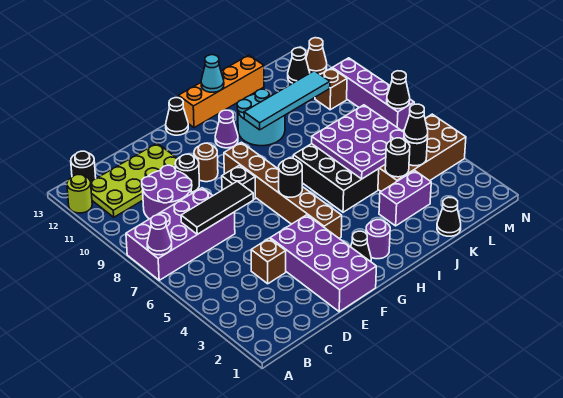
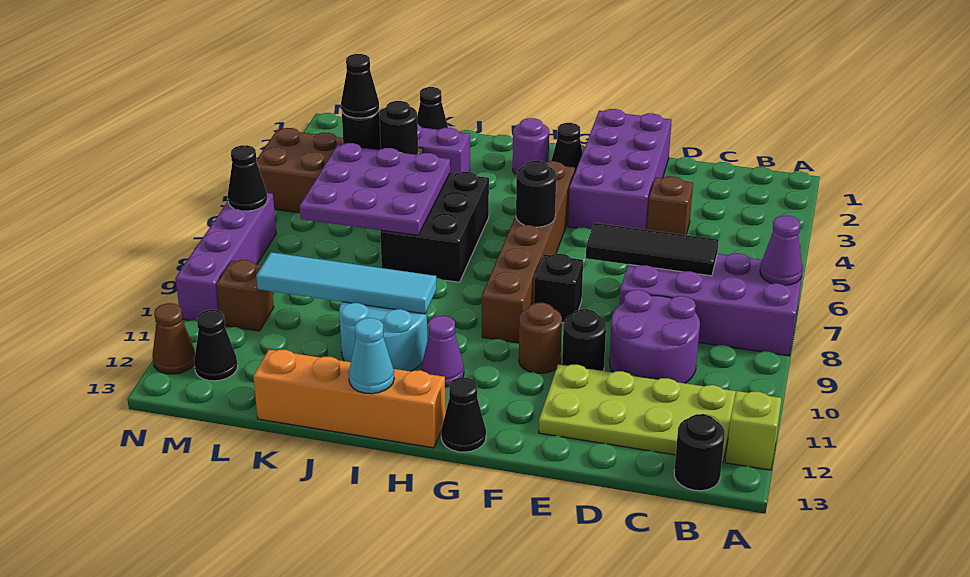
lime 1x1 round brick [67,174,92,213] -> lime 1x1 brick [726,391,781,470]

